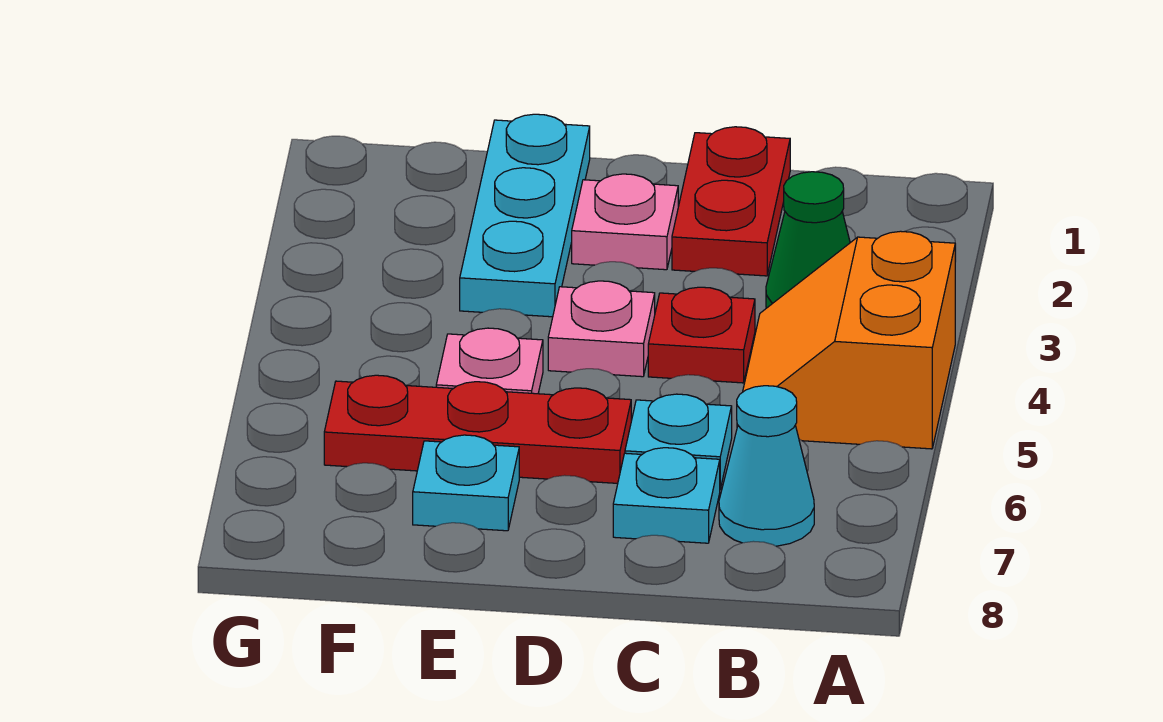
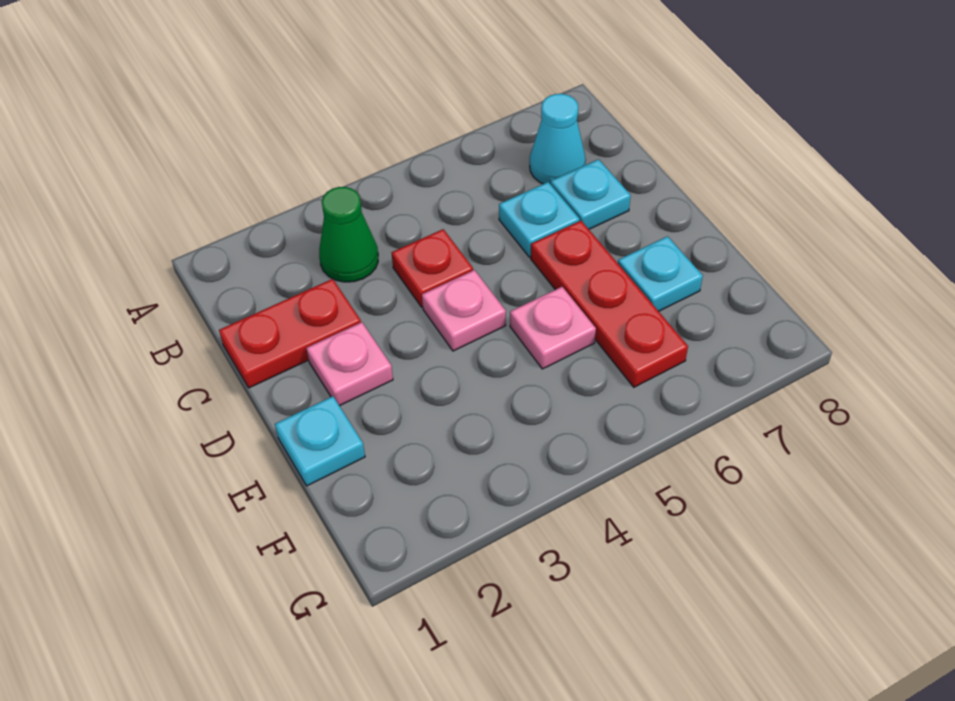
orange 2x2 slope [737,231,955,449] -> none
cyan 1x3 plate [460,114,590,317] -> cyan 1x1 plate [275,396,365,486]

